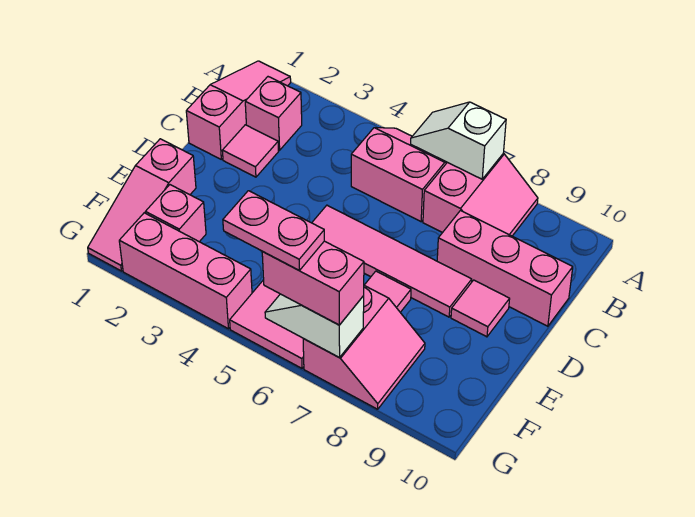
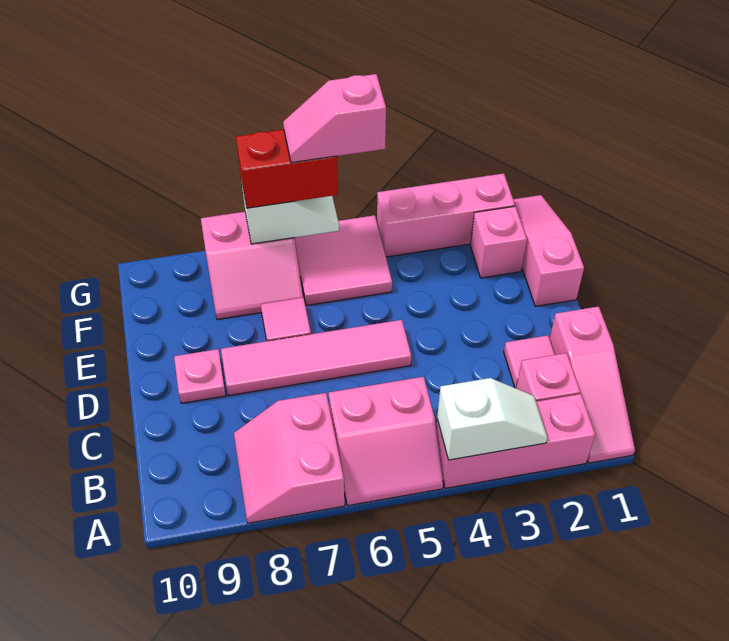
white 1x2 slope [411,102,506,179] -> white 1x2 slope moved to [437,378,547,460]
pink 1x3 brick [437,211,573,326] -> pink 1x3 brick moved to [436,394,595,488]
pink 1x1 tile [451,280,510,337] -> pink 1x1 plate [174,349,226,403]
pink 2x2 slope [303,286,425,409] -> pink 2x2 slope turned to [201,212,303,319]
pink 1x2 plate [223,191,324,270] -> pink 1x2 slope [283,74,386,163]
pink 1x2 brick [262,241,364,325] -> red 1x2 brick [236,130,338,208]

